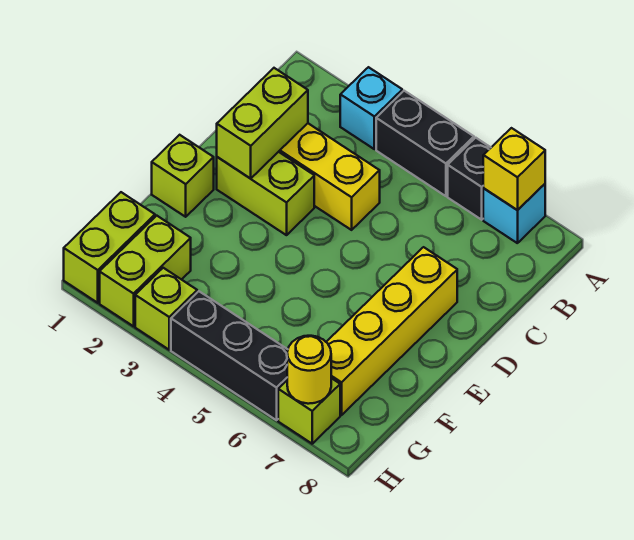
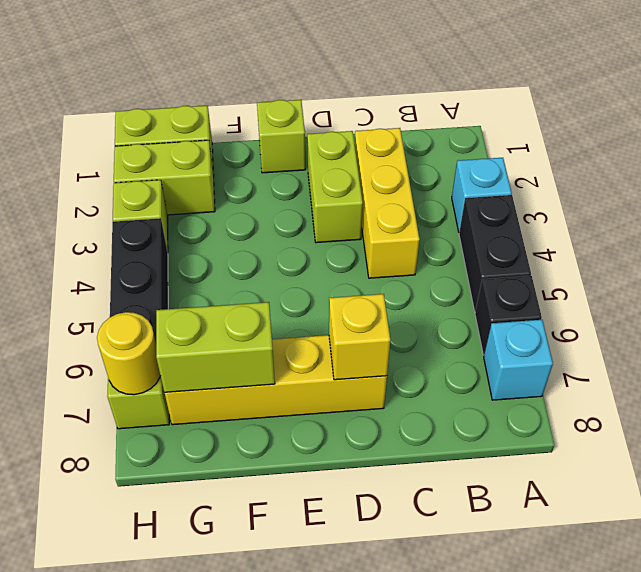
yellow 1x1 brick [483,128,545,210] -> yellow 1x1 brick moved to [329,294,391,380]
lime 1x2 brick [217,68,308,179] -> lime 1x2 brick moved to [156,302,275,392]

